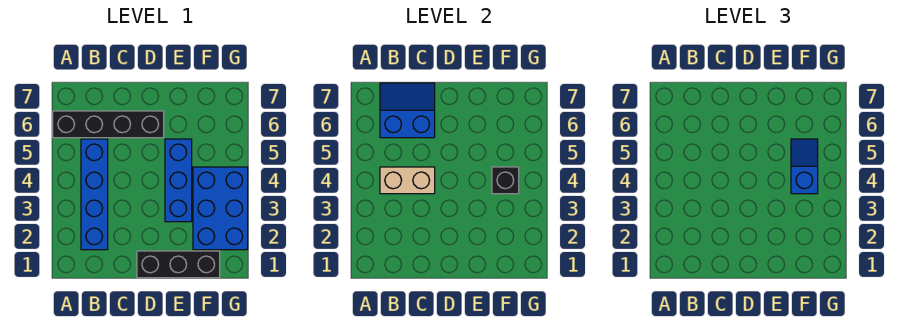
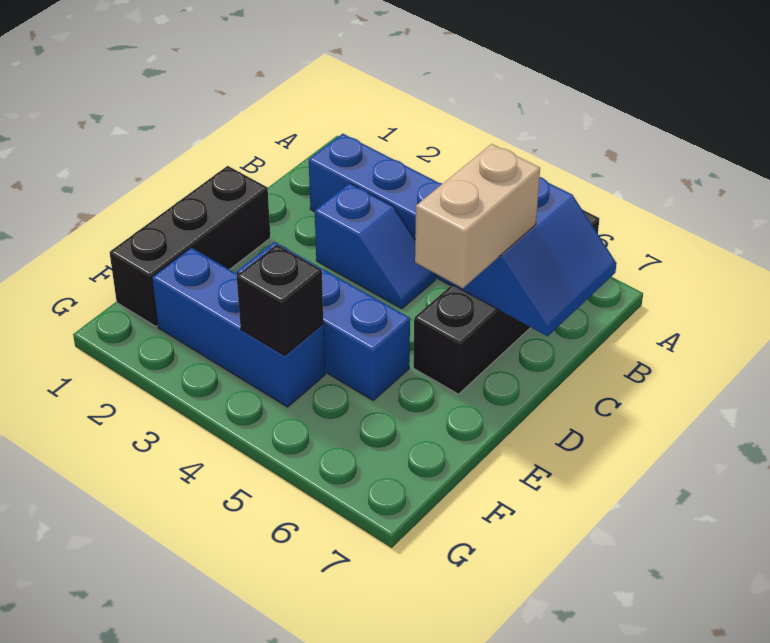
tan 1x2 brick [380,167,435,194] -> tan 1x2 brick moved to [415,144,540,288]
blue 2x3 brick [193,167,248,250] -> blue 1x3 brick [152,248,325,407]
blue 1x2 slope [791,139,818,194] -> blue 1x2 slope moved to [315,183,436,309]

